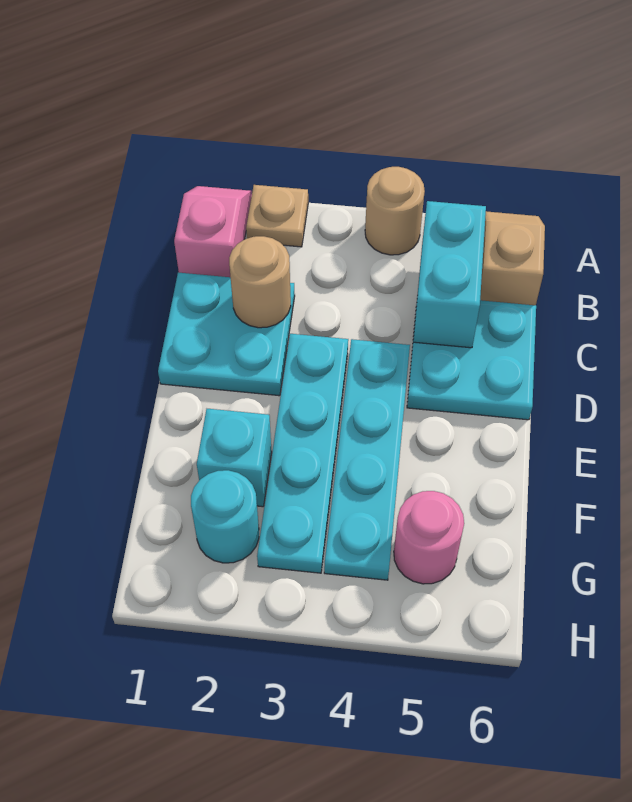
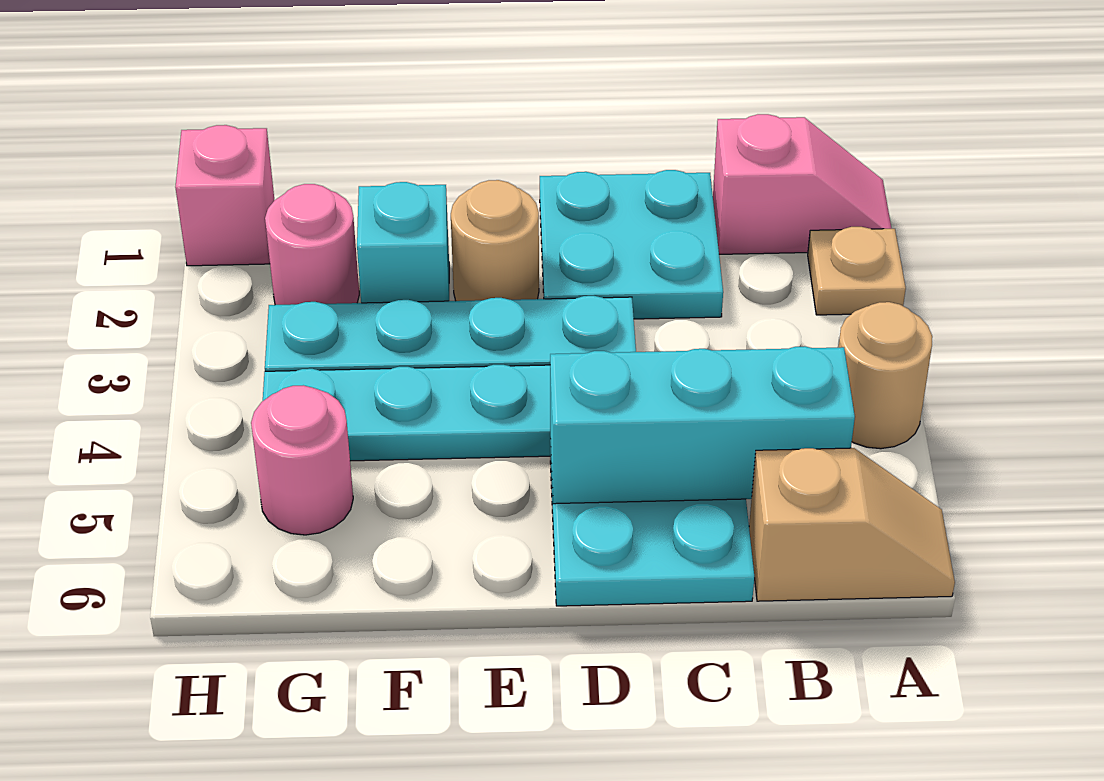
cyan 1x2 brick [413,201,486,348] -> cyan 1x3 brick [550,346,855,504]
tan 1x1 round brick [229,236,291,328] -> tan 1x1 round brick moved to [451,180,539,301]
cyan 1x1 round brick [191,470,259,563] -> pink 1x1 round brick [265,184,359,305]
none -> pink 1x1 brick [175,125,274,266]

